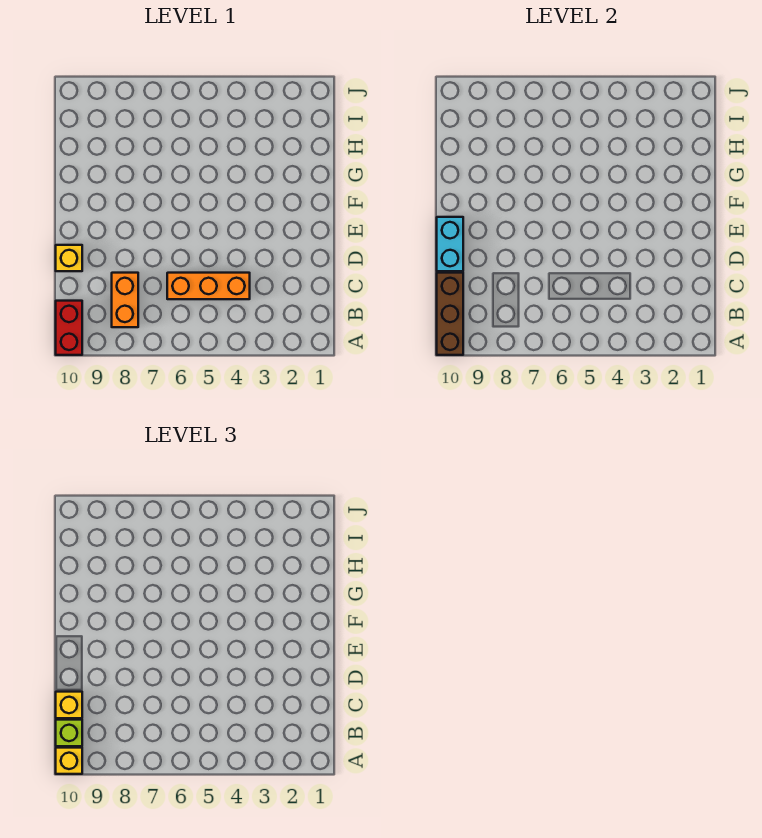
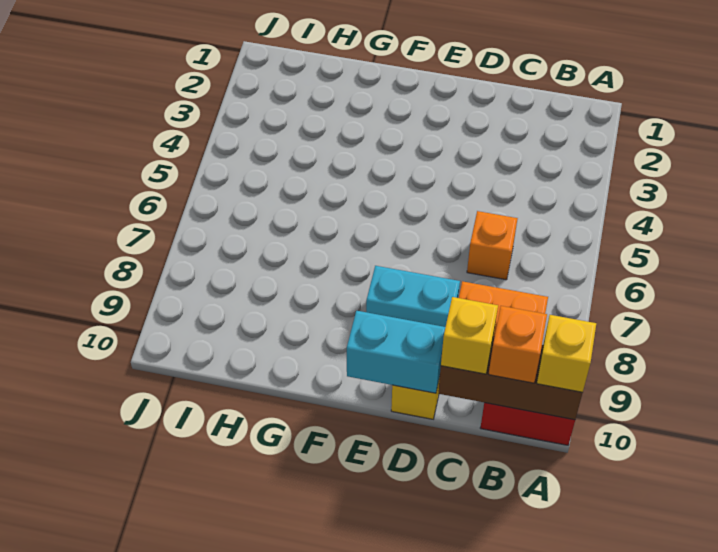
lime 1x1 brick [56,720,82,746] -> orange 1x1 brick [489,306,547,383]
orange 1x3 brick [167,273,250,299] -> orange 1x1 brick [467,211,518,280]
none -> cyan 1x2 brick [366,266,460,327]

